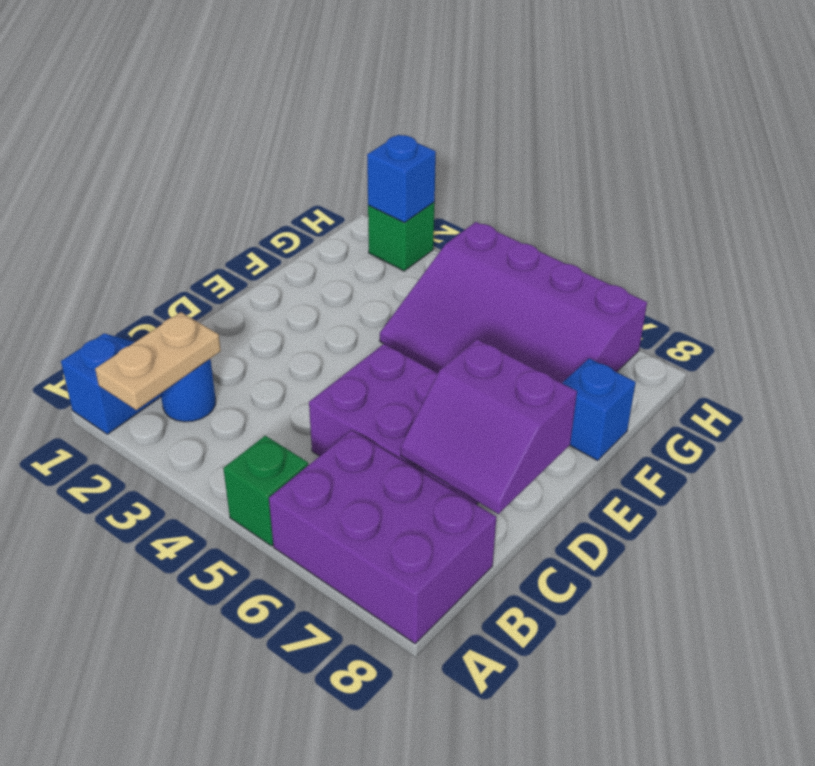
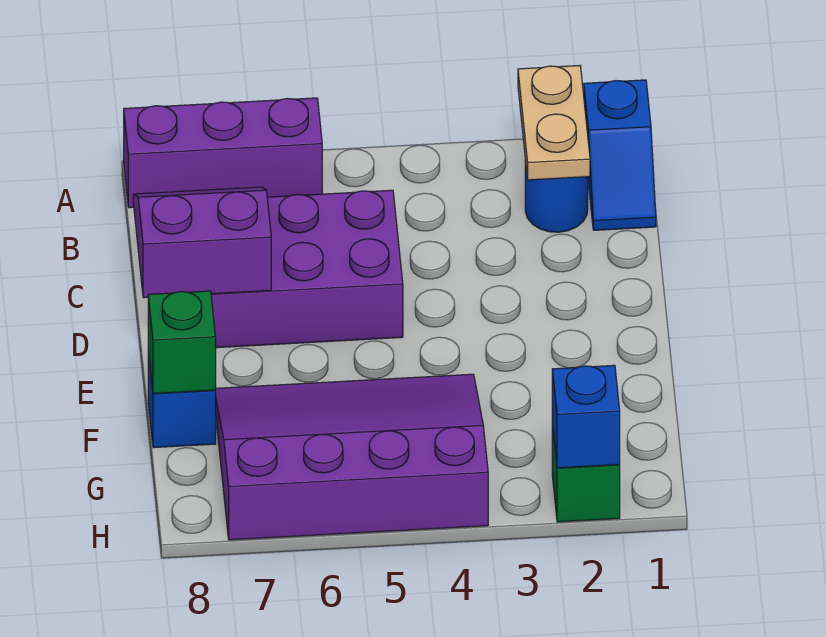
green 1x1 brick [223,436,308,546] -> green 1x1 brick moved to [148,291,216,394]
purple 2x3 brick [269,430,496,644] -> purple 1x3 brick [124,98,322,208]

